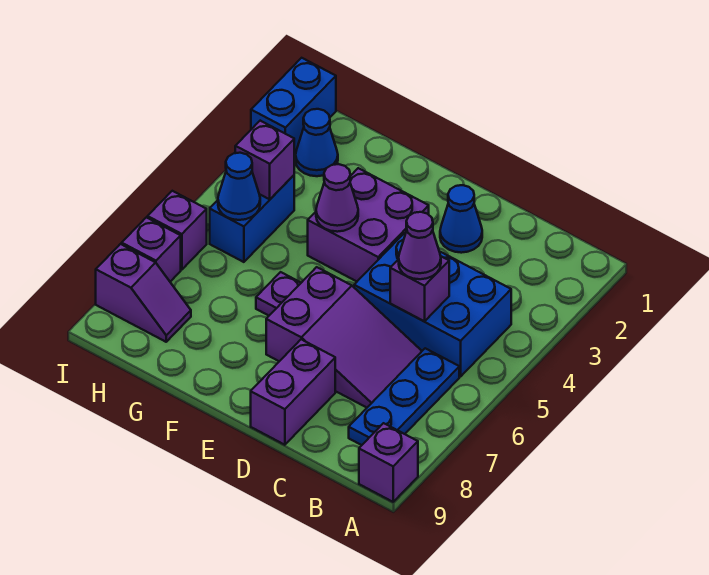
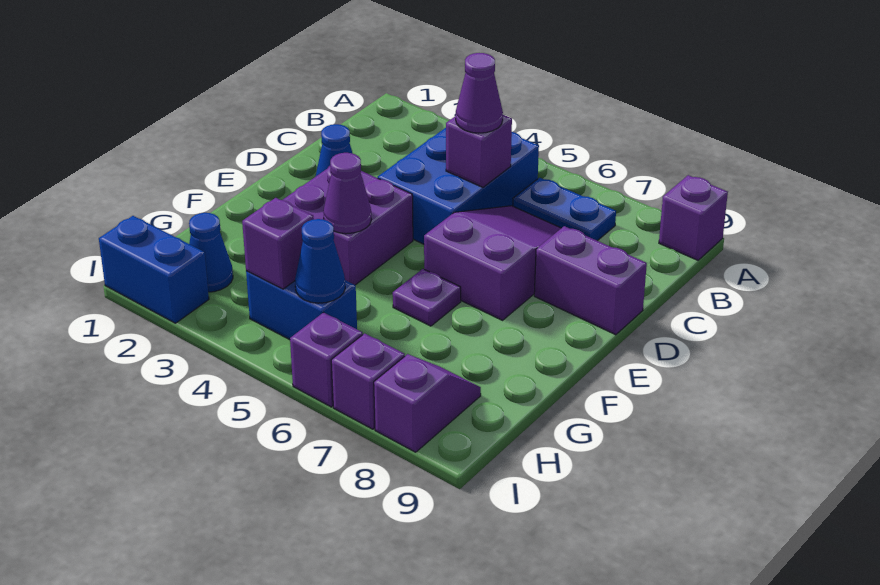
blue 1x3 plate [349,348,459,445] -> blue 1x2 plate [513,178,616,241]

